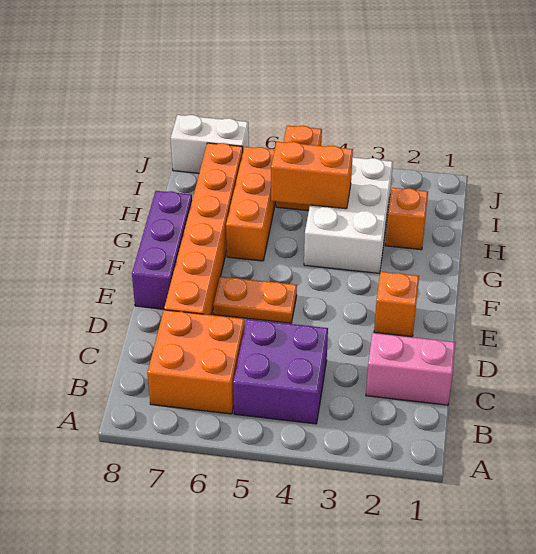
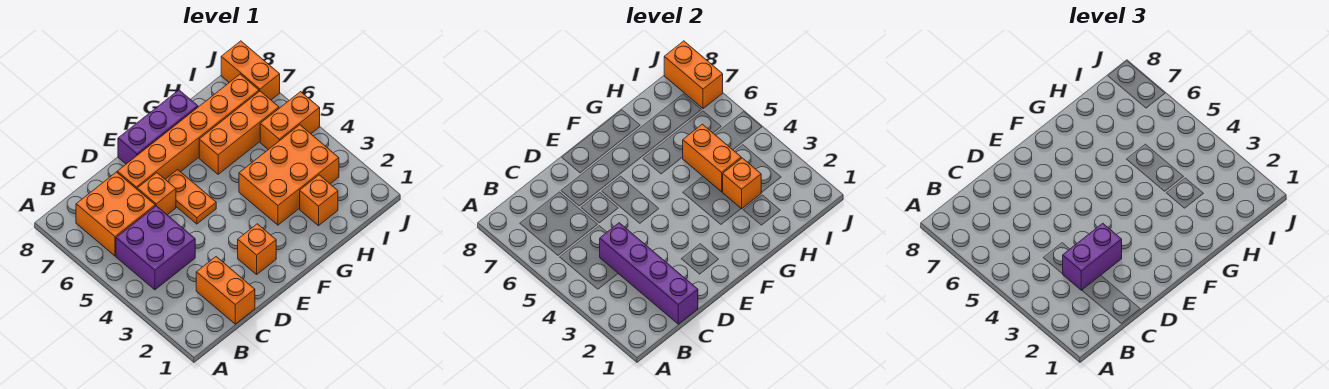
pink 1x2 brick [366,333,455,405] -> orange 1x2 brick [196,257,255,324]
none -> purple 1x4 brick [600,223,698,324]
none -> purple 1x2 brick [1063,223,1122,290]
none -> orange 1x1 brick [137,173,176,215]
white 2x3 brick [304,157,393,273] -> orange 2x3 brick [239,125,339,225]
none -> orange 1x1 brick [723,158,761,209]
white 1x2 brick [171,115,249,173] -> orange 1x2 brick [221,41,280,100]
none -> orange 1x2 brick [664,41,723,109]

